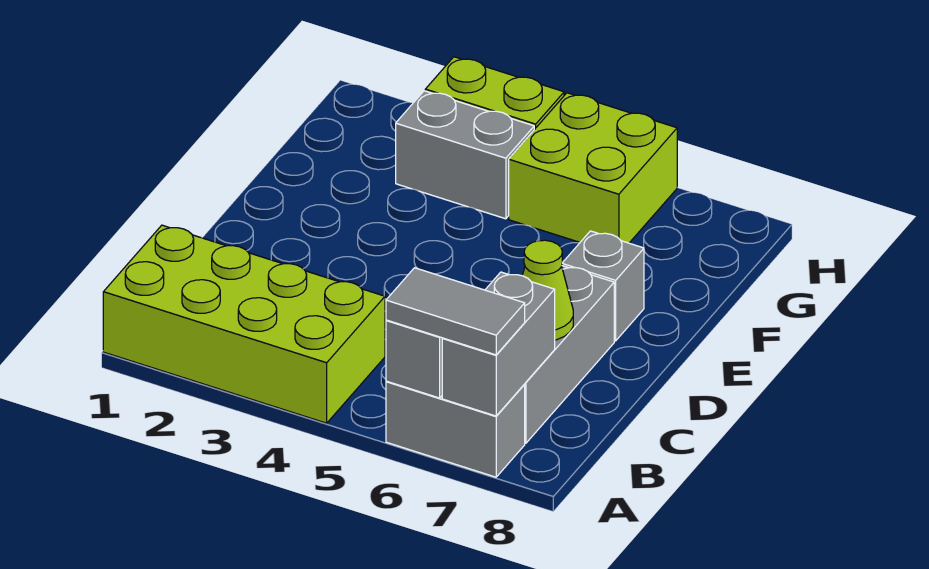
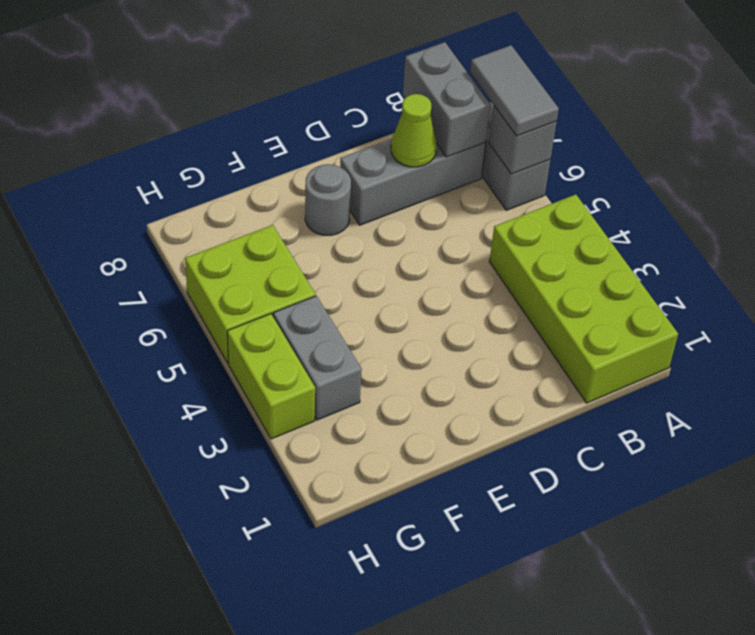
grey 1x2 brick [442,272,555,416] -> grey 1x2 brick turned to [403,42,490,157]
grey 1x1 brick [562,231,644,341] -> grey 1x1 round brick [305,164,351,236]

